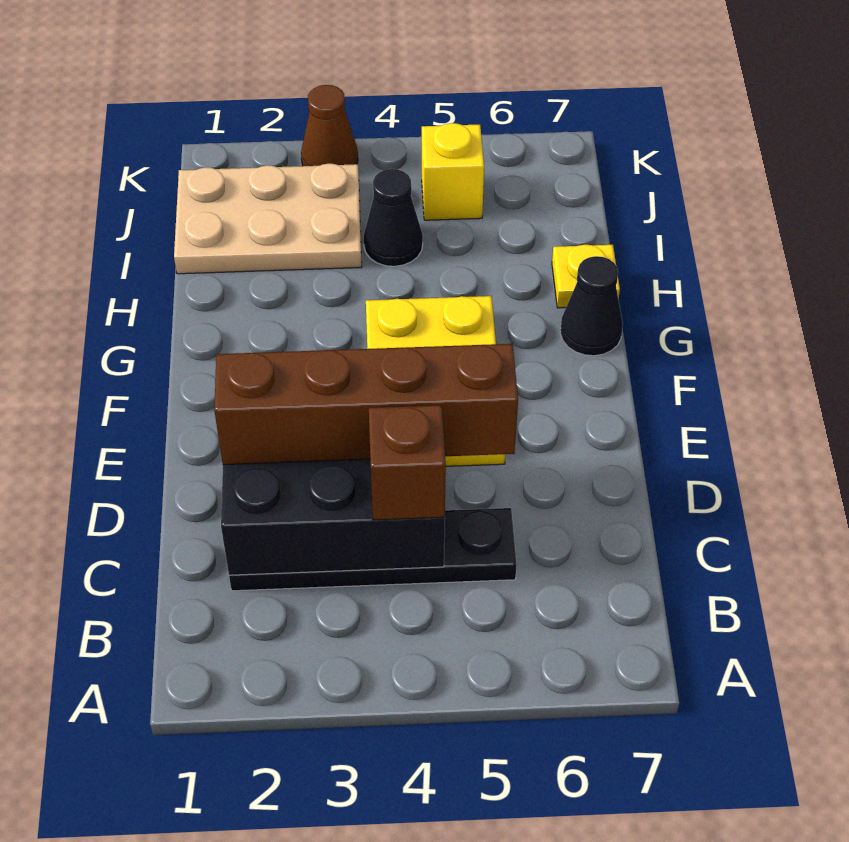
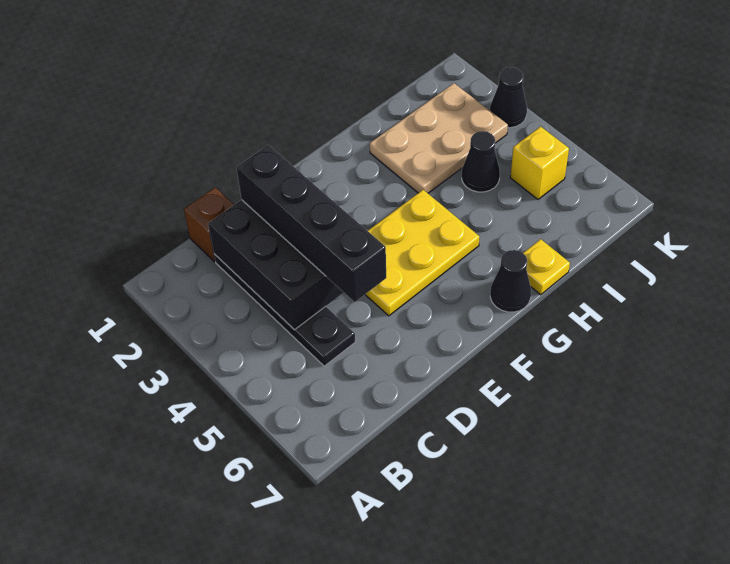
brown 1x1 brick [369,405,446,520] -> brown 1x1 brick moved to [184,188,234,262]
brown 1x4 brick [214,344,518,465] -> black 1x4 brick [236,145,386,302]
tan 2x3 plate [174,163,362,274] -> tan 2x3 plate turned to [370,83,508,193]
brown 1x1 cone [301,85,358,166] -> black 1x1 cone [490,67,527,128]

